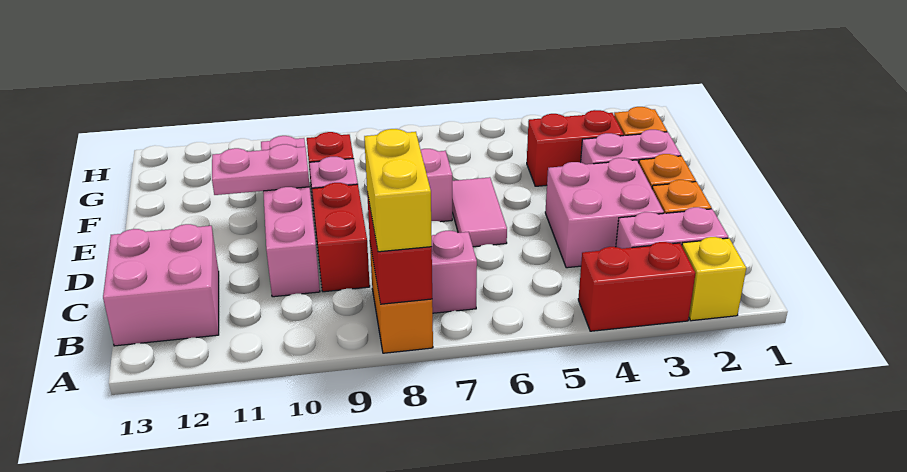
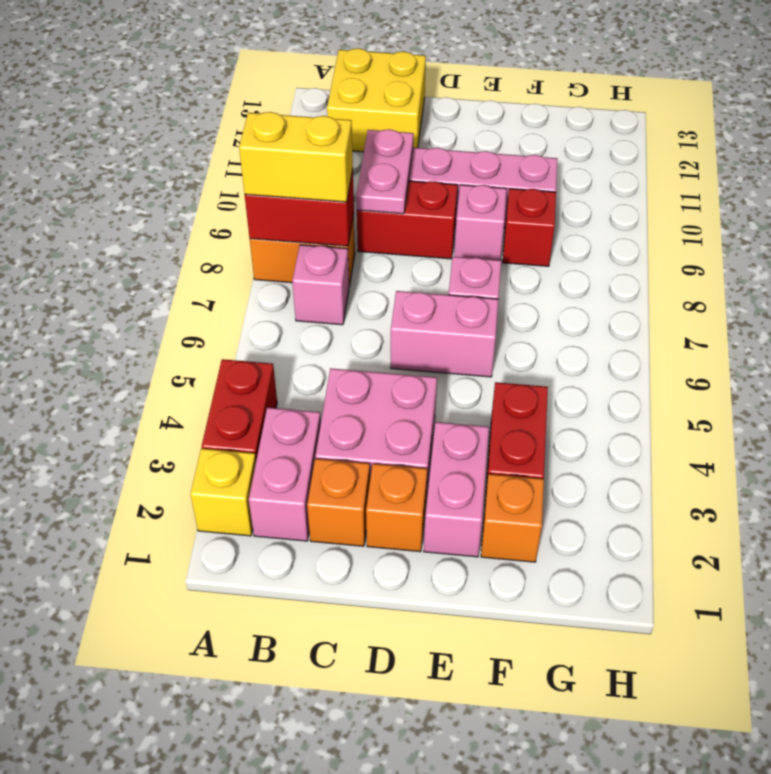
pink 2x2 brick [103,224,219,346] -> yellow 2x2 brick [327,48,426,152]
pink 1x2 tile [452,177,507,247] -> pink 1x2 brick [391,291,499,377]
pink 1x2 plate [212,144,310,195] -> pink 1x2 plate moved to [356,129,414,214]

